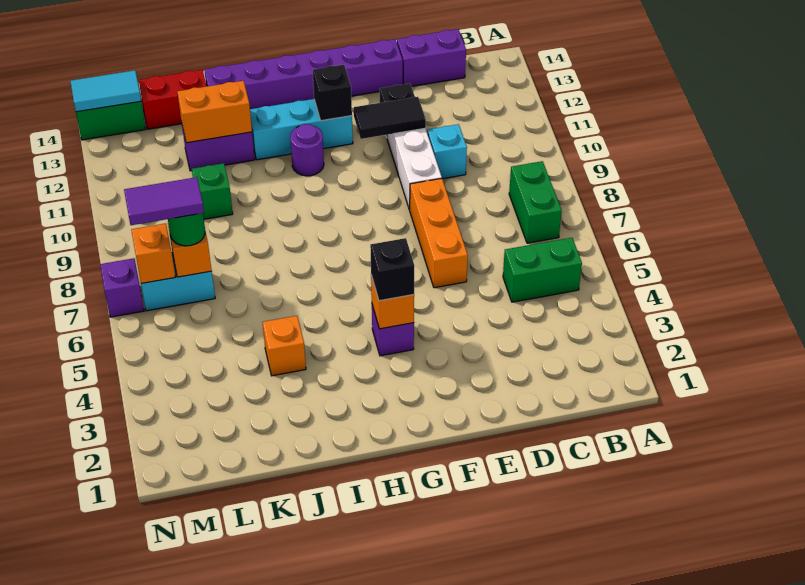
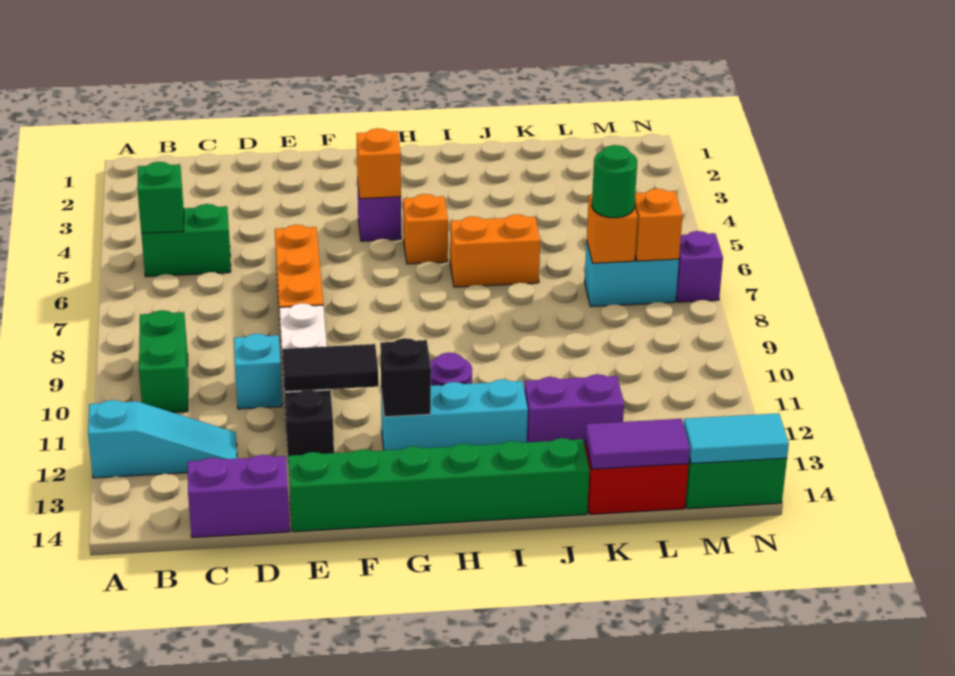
none -> cyan 1x3 slope [88,400,237,478]
green 1x2 brick [509,161,562,243] -> green 1x2 brick moved to [139,310,188,412]
purple 1x6 brick [204,39,403,109] -> green 1x6 brick [288,438,590,532]
black 1x1 brick [370,238,414,301] -> none
orange 1x1 brick [263,316,306,376] -> orange 1x1 brick moved to [403,194,448,264]
orange 1x2 brick [177,81,252,143] -> orange 1x2 brick moved to [450,214,540,287]
green 1x1 brick [192,163,233,219] -> green 1x1 brick moved to [137,162,184,233]
purple 1x2 tile [124,177,204,225] -> purple 1x2 tile moved to [585,419,690,469]

